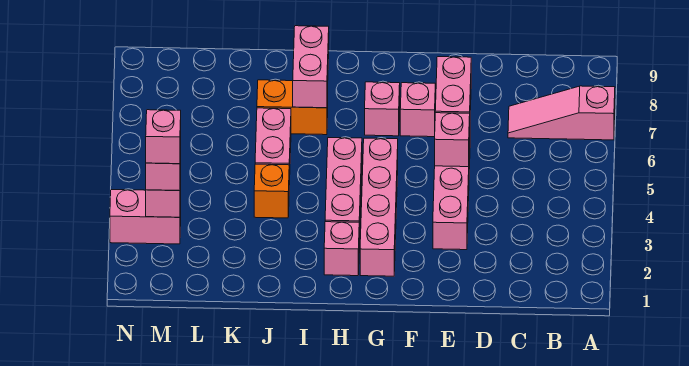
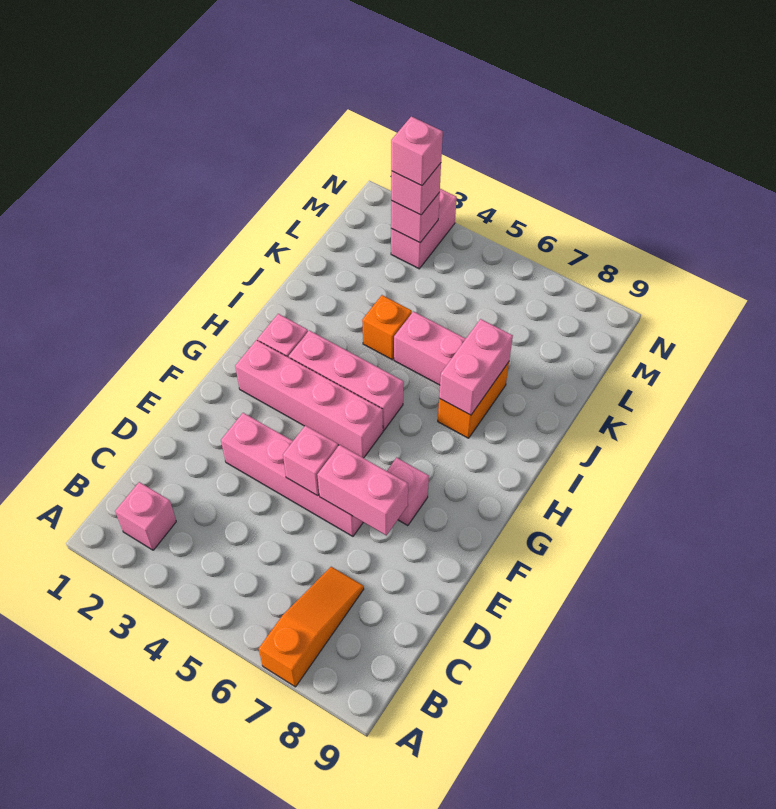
pink 1x3 slope [508,86,615,140] -> orange 1x3 slope [259,567,364,687]
pink 1x1 brick [365,82,400,136] -> pink 1x1 brick moved to [115,482,176,550]
pink 1x2 brick [293,26,329,108] -> pink 1x2 brick turned to [439,319,513,415]

